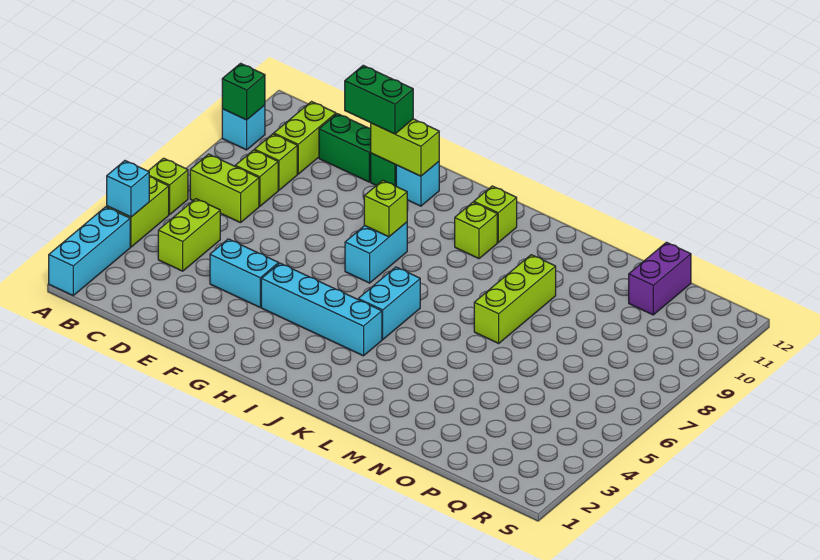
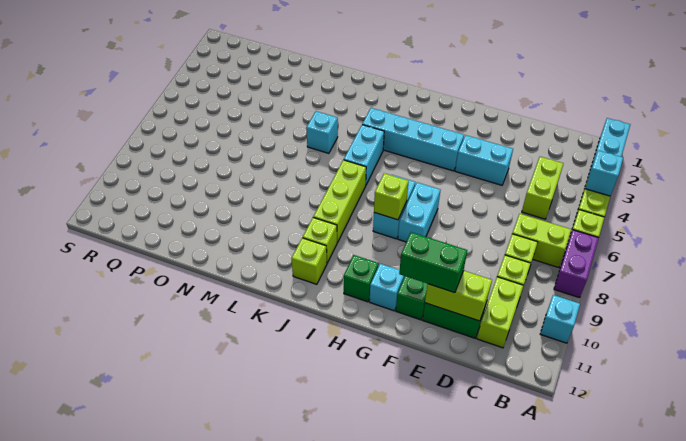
green 1x1 brick [222,63,265,120] -> green 1x1 brick moved to [344,255,379,302]
lime 1x2 brick [371,119,439,176] -> lime 1x2 brick moved to [425,271,492,321]
none -> cyan 1x2 brick [398,182,440,242]
none -> cyan 1x1 brick [306,111,338,153]
lime 1x3 brick [474,255,556,343] -> lime 1x3 brick moved to [313,160,366,243]
purple 1x2 brick [629,242,691,315] -> purple 1x2 brick moved to [554,230,599,298]

